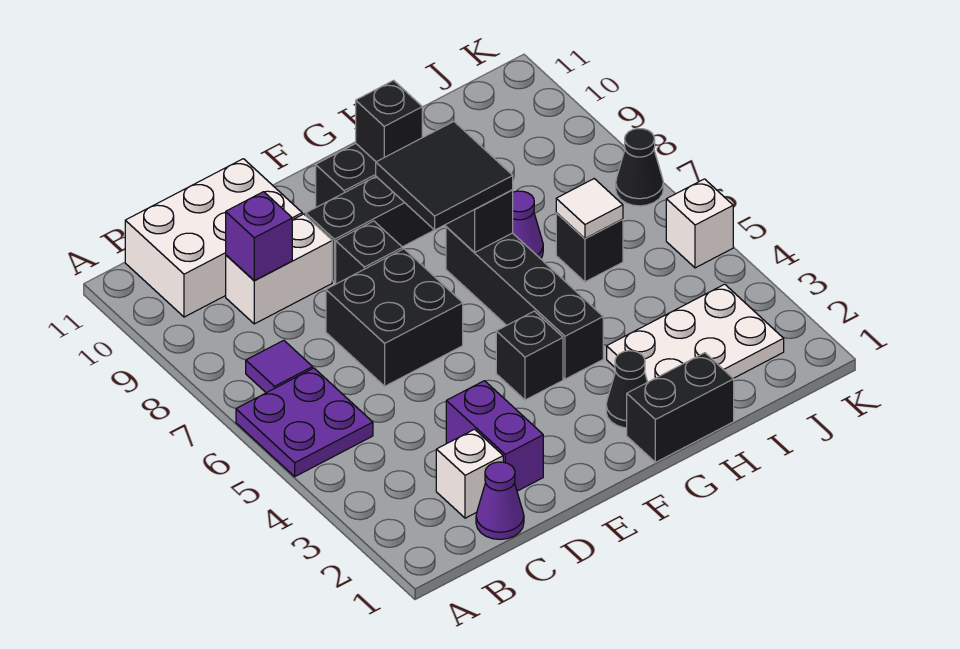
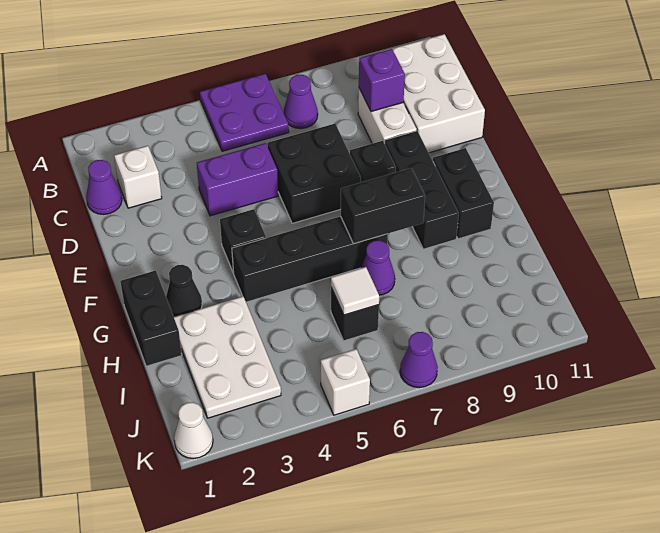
purple 1x1 tile [246,340,313,393] -> purple 1x1 cone [284,75,318,128]
purple 1x2 brick [446,381,543,491] -> purple 1x2 brick moved to [197,143,278,216]
black 2x2 tile [376,122,513,230] -> none
black 1x1 brick [356,80,422,162] -> none
none -> white 1x1 cone [174,402,213,459]
black 1x1 cone [616,129,663,206] -> purple 1x1 cone [400,332,438,388]

